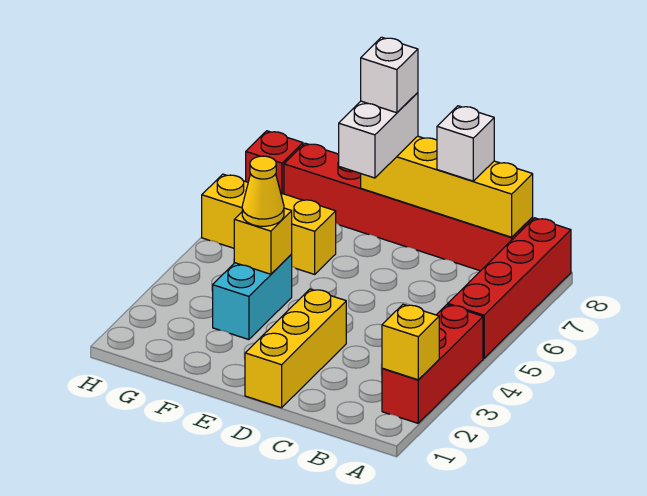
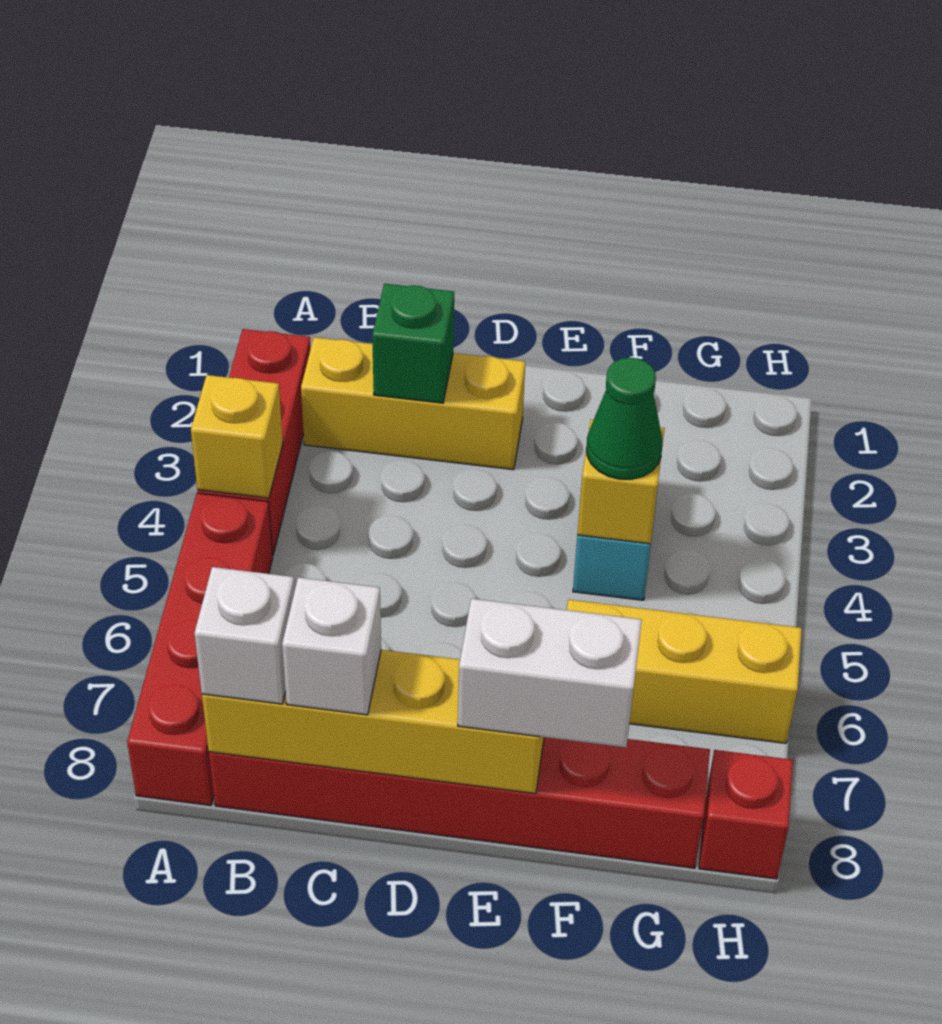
yellow 1x1 brick [382,305,439,380] -> yellow 1x1 brick moved to [191,375,283,498]
none -> green 1x1 brick [372,284,454,403]
yellow 1x3 brick [245,289,346,408] -> yellow 1x3 brick turned to [301,337,525,470]
white 1x2 brick [339,93,418,178] -> white 1x2 brick turned to [458,599,642,747]
white 1x1 brick [361,37,418,113] -> white 1x1 brick moved to [194,567,295,704]
yellow 1x1 cone [242,156,284,226] -> green 1x1 cone [586,358,663,479]

